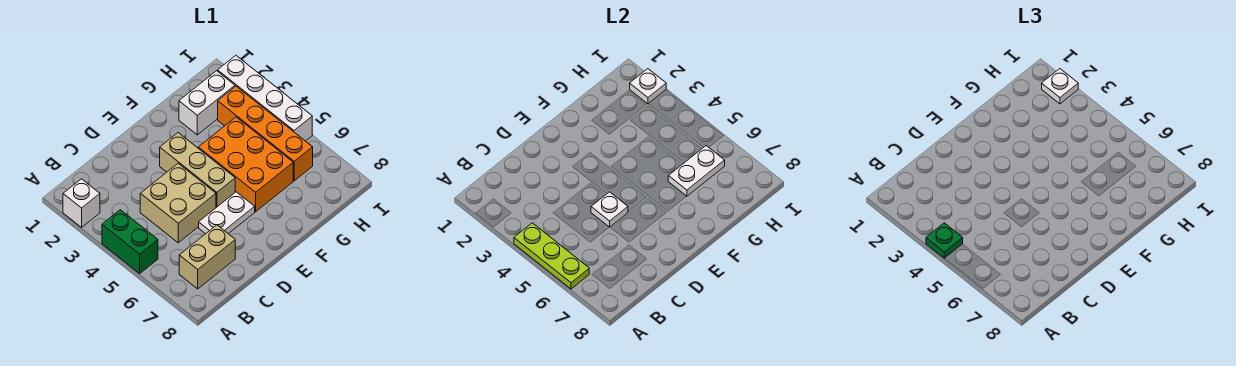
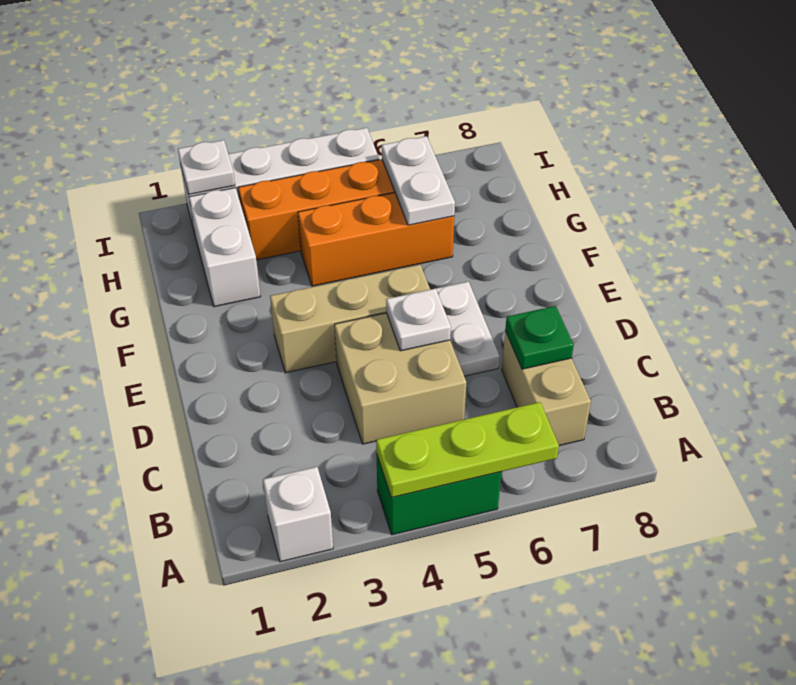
green 1x1 plate [926,223,963,258] -> green 1x1 plate moved to [505,306,574,369]
orange 2x3 brick [198,117,293,212] -> orange 1x3 brick [298,193,454,286]
white 1x1 plate [1042,69,1078,104] -> none

